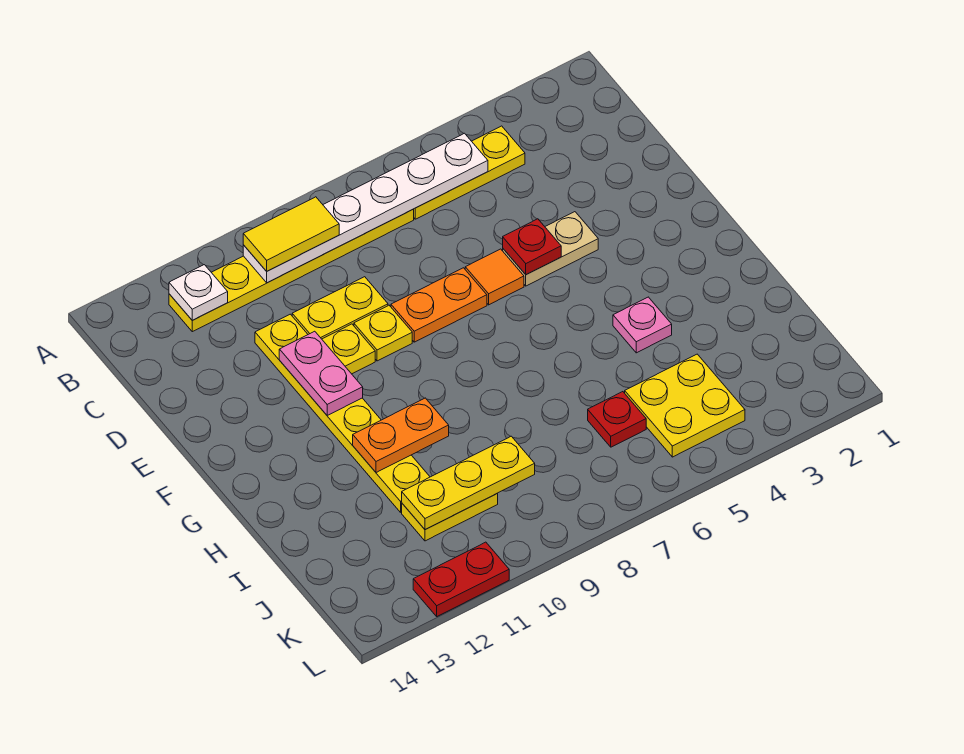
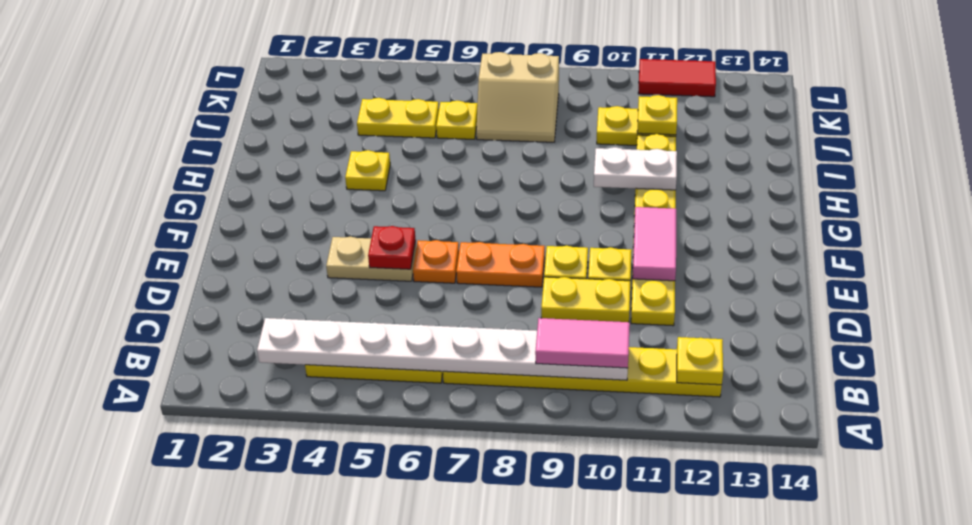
white 1x6 plate [243,133,488,283] -> white 1x8 plate [257,318,628,380]
yellow 1x2 tile [243,197,339,271] -> pink 1x2 tile [535,318,630,368]
white 1x1 plate [169,265,228,320] -> yellow 1x1 plate [677,337,723,385]
orange 1x1 tile [465,249,524,305] -> orange 1x1 plate [413,240,459,283]
pink 1x2 plate [279,331,363,415] -> pink 1x2 tile [633,207,676,281]
pink 1x1 plate [613,297,672,353] -> yellow 1x1 plate [345,150,390,191]
orange 1x2 plate [353,398,449,473] -> white 1x2 plate [594,147,677,190]
yellow 2x2 plate [625,354,745,457] -> yellow 1x2 plate [357,98,439,138]
red 1x1 plate [588,392,646,447] -> yellow 1x1 plate [436,101,478,139]
none -> tan 2x2 slope [476,52,559,142]
yellow 1x3 plate [402,436,535,530] -> yellow 1x1 plate [637,95,677,135]
red 1x2 plate [413,542,509,616] -> red 1x2 tile [638,59,716,97]

